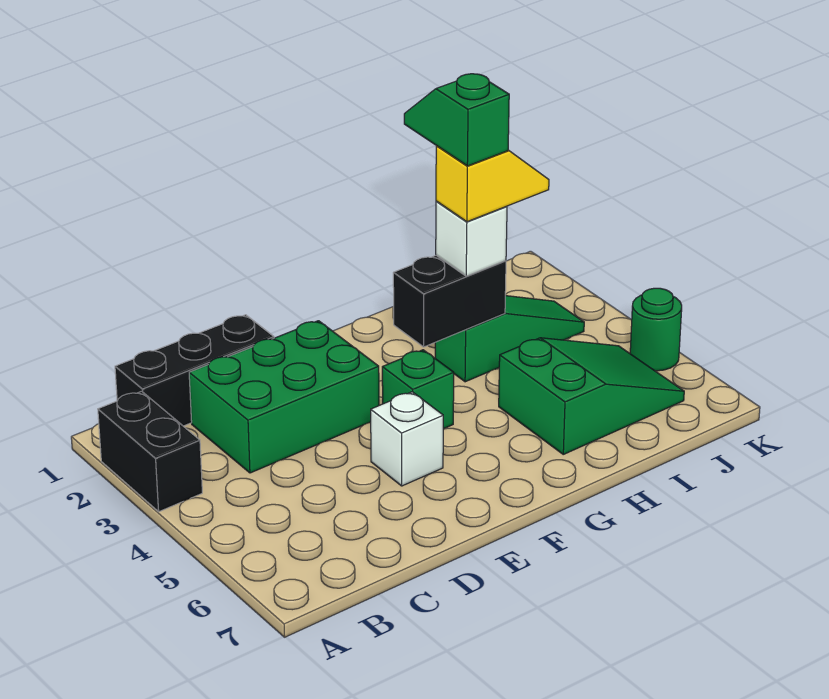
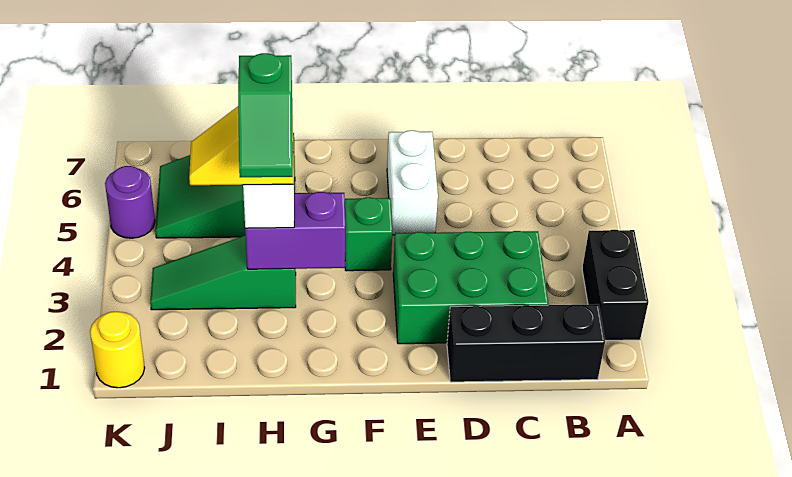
white 1x1 brick [371,392,443,486] -> white 1x2 brick [387,130,438,235]
black 1x2 brick [393,255,506,347] -> purple 1x2 brick [245,192,345,269]
none -> yellow 1x1 round brick [90,312,145,388]
green 1x1 round brick [630,288,682,371] -> purple 1x1 round brick [105,166,155,238]

